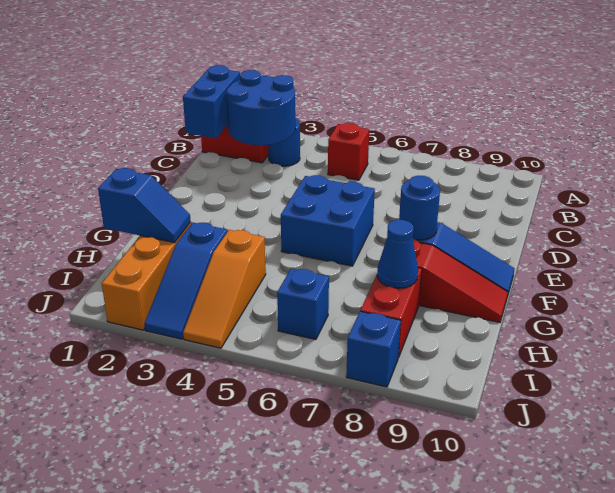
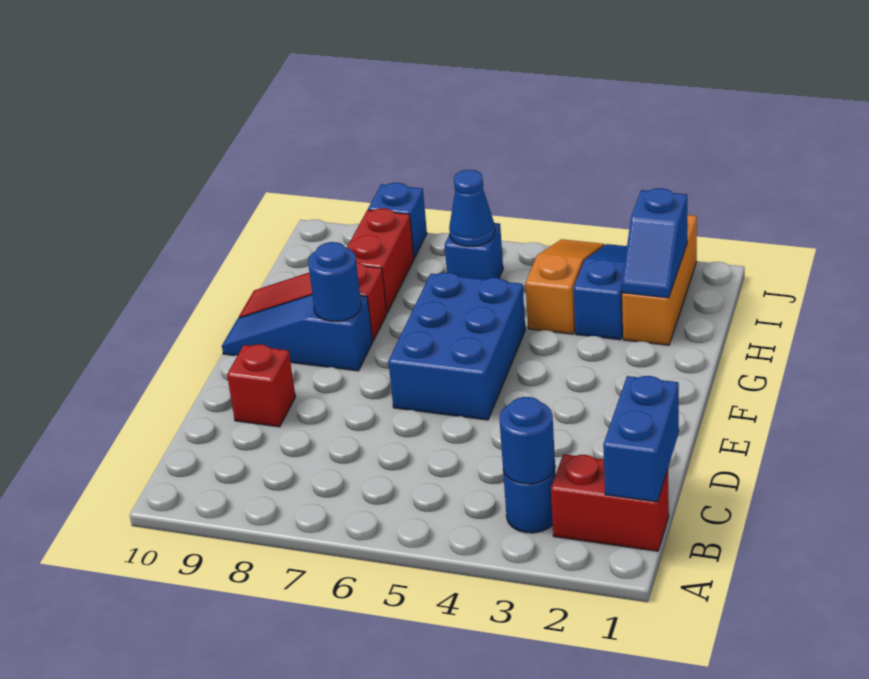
blue 2x2 round brick [226,70,295,145] -> blue 1x1 round brick [499,397,555,484]
red 1x1 brick [328,123,369,180] -> red 1x1 brick moved to [227,344,295,427]
blue 2x2 brick [281,175,375,266] -> blue 2x3 brick [388,273,525,420]
blue 1x2 slope [98,168,191,243] -> blue 1x2 slope turned to [622,188,687,298]
blue 1x1 cone [377,220,418,288] -> blue 1x1 cone moved to [449,170,495,246]

